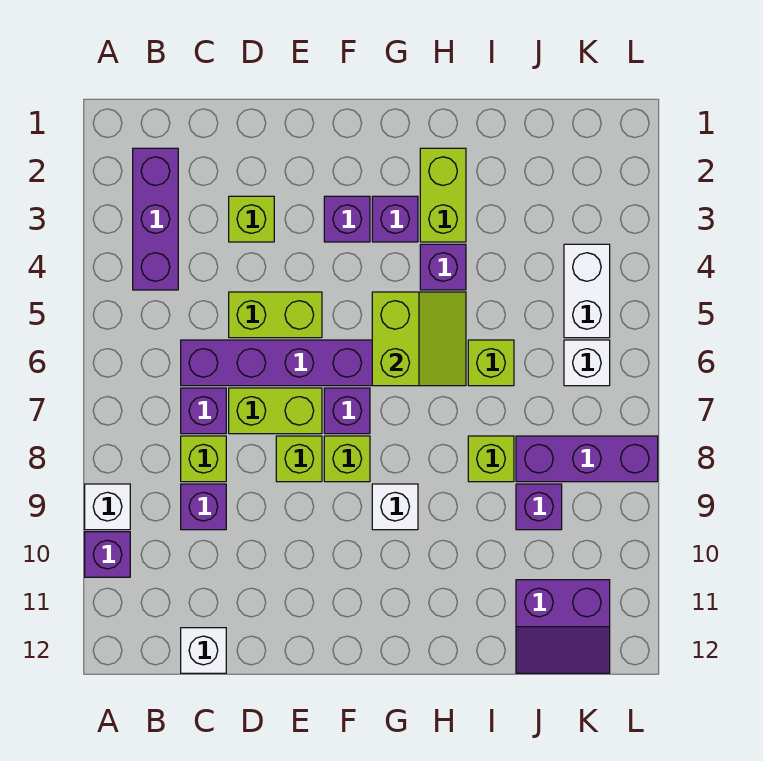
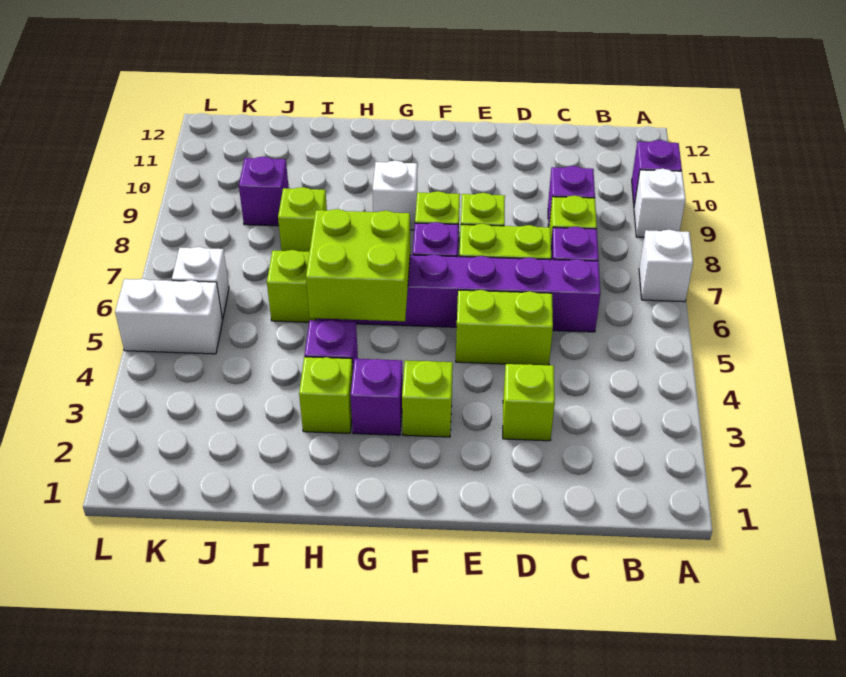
purple 1x3 brick [133,148,178,290] -> none
white 1x1 brick [181,628,226,673] -> white 1x1 brick moved to [639,230,693,302]
purple 1x1 brick [324,196,370,242] -> lime 1x1 brick [402,360,453,437]
lime 2x2 slope [372,292,466,386] -> lime 2x2 brick [306,209,410,321]
lime 1x2 brick [420,148,466,242] -> lime 1x1 brick [299,357,353,433]
purple 1x3 brick [516,436,658,482] -> none
purple 2x2 slope [516,580,610,673] -> none
white 1x2 brick [564,244,610,338] -> white 1x2 brick turned to [115,279,223,354]

